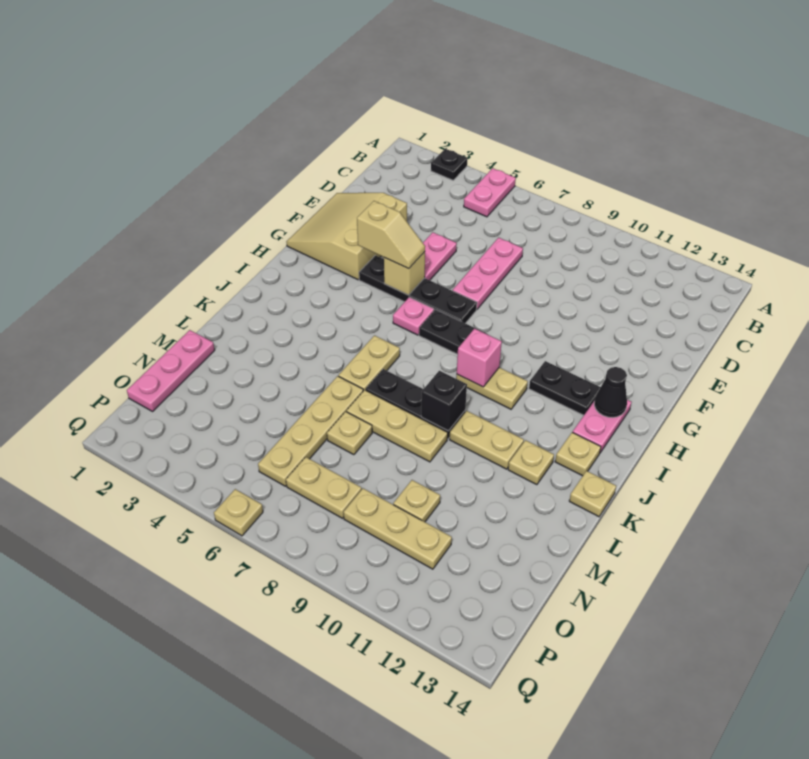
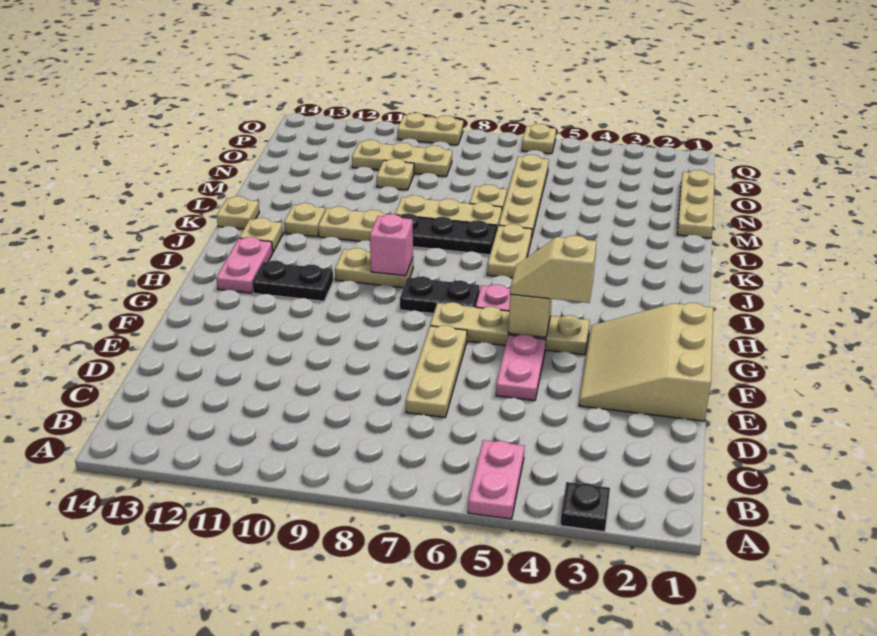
pink 1x3 plate [453,238,523,309] -> tan 1x3 plate [406,325,467,417]
tan 3x3 slope [286,193,407,280] -> tan 3x3 slope turned to [579,303,713,421]
black 1x4 plate [359,255,477,323] -> tan 1x4 plate [430,302,590,355]
black 1x1 cone [594,367,627,418] -> none
black 1x1 brick [421,371,467,431] -> none
pink 1x3 plate [127,330,215,411] -> tan 1x3 plate [677,170,715,238]
tan 1x2 plate [286,457,362,518] -> tan 1x2 plate moved to [398,113,463,145]

